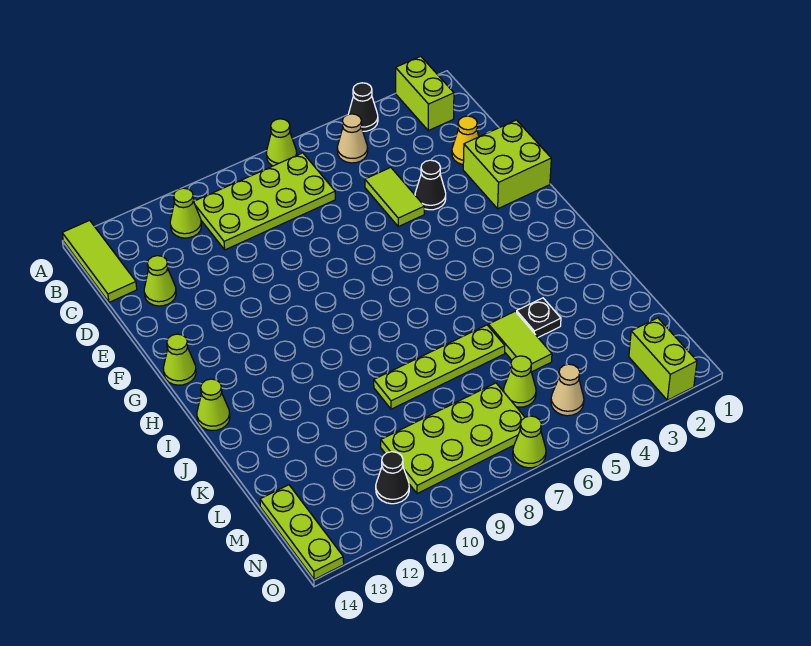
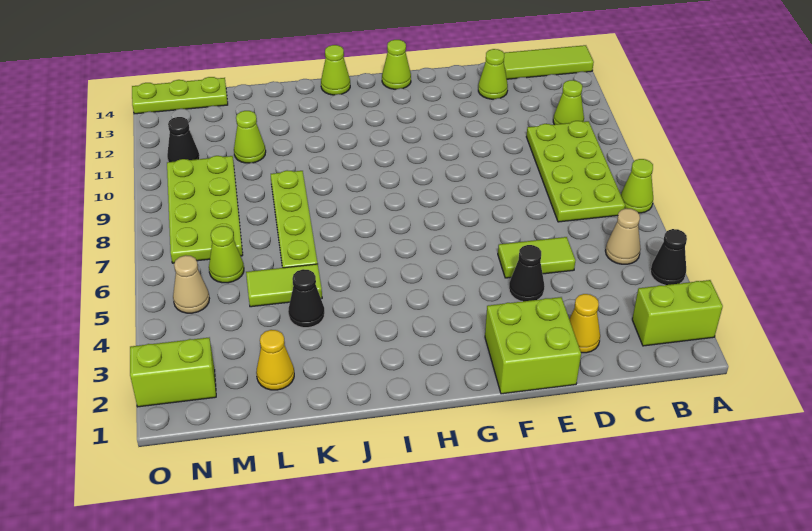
black 1x1 plate [516,298,561,337] -> black 1x1 cone [288,269,324,328]
none -> yellow 1x1 cone [256,330,294,390]
lime 1x1 cone [513,416,546,468] -> lime 1x1 cone moved to [234,111,266,163]

